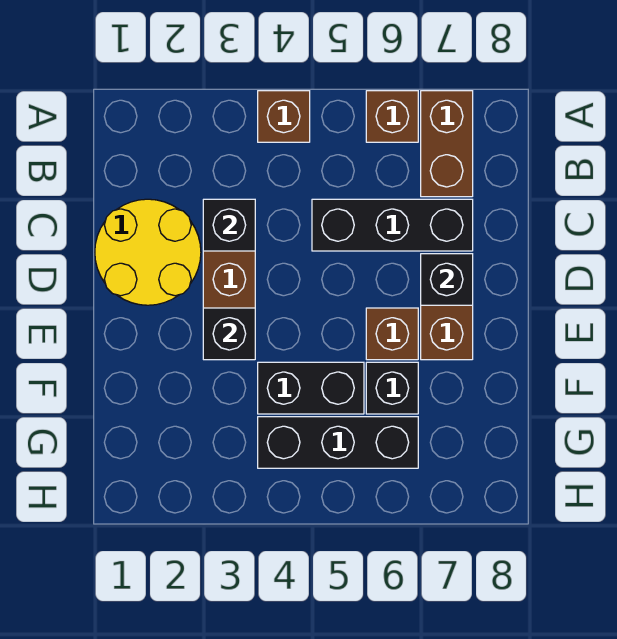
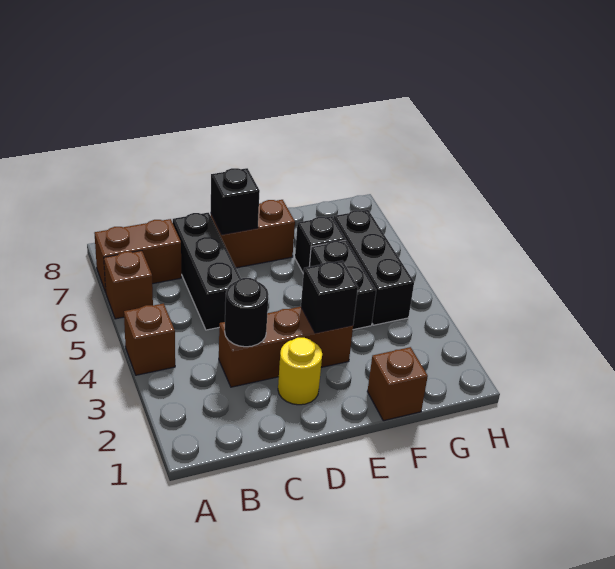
yellow 2x2 round brick [95,199,201,305] -> yellow 1x1 round brick [278,338,322,405]
black 1x1 brick [203,199,255,251] -> black 1x1 round brick [225,278,268,347]
brown 1x1 brick [366,308,418,360] -> brown 1x1 brick moved to [367,347,428,421]

